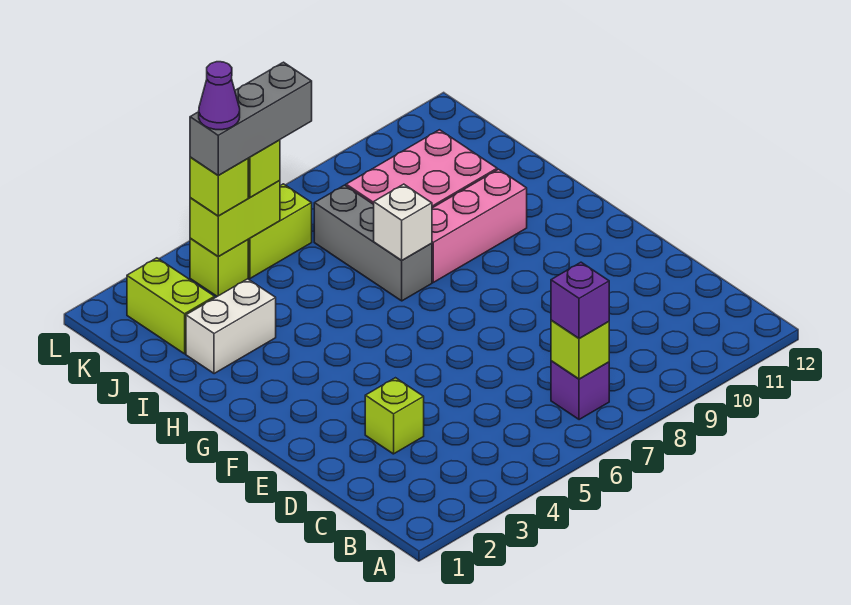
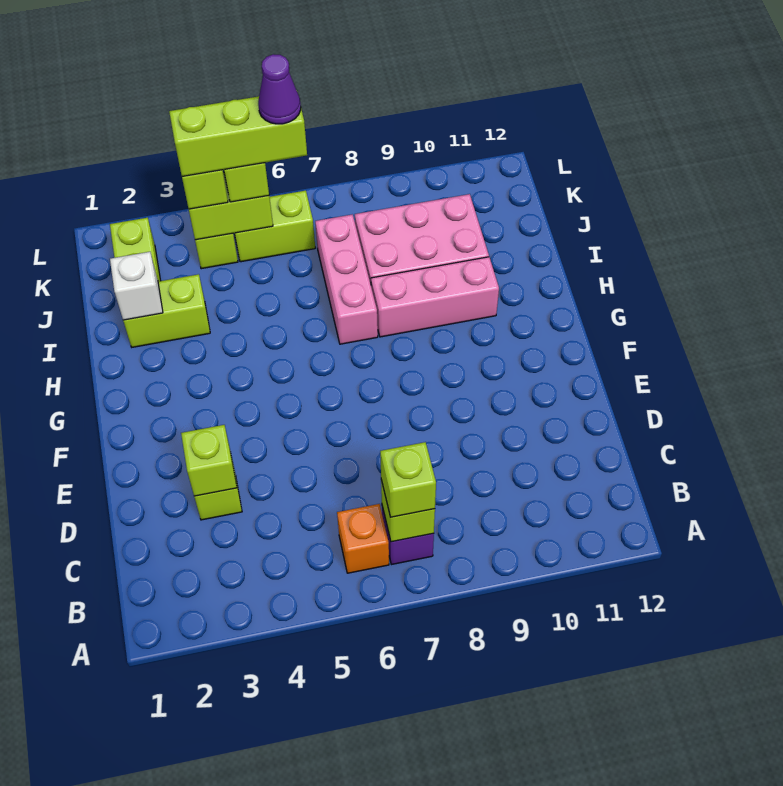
none -> orange 1x1 brick [337,504,389,573]
purple 1x1 brick [551,262,609,338] -> lime 1x1 brick [380,442,436,517]
none -> lime 1x1 brick [181,425,237,496]
grey 1x3 brick [314,185,432,301] -> pink 1x3 brick [315,214,378,344]
white 1x1 brick [374,184,432,260] -> white 1x1 brick moved to [110,252,163,320]
white 1x2 brick [186,279,276,374] -> lime 1x2 brick [123,274,210,347]
grey 1x3 brick [190,62,312,176] -> lime 1x3 brick [169,96,307,176]
purple 1x1 cone [199,62,240,130] -> purple 1x1 cone moved to [258,54,301,124]

